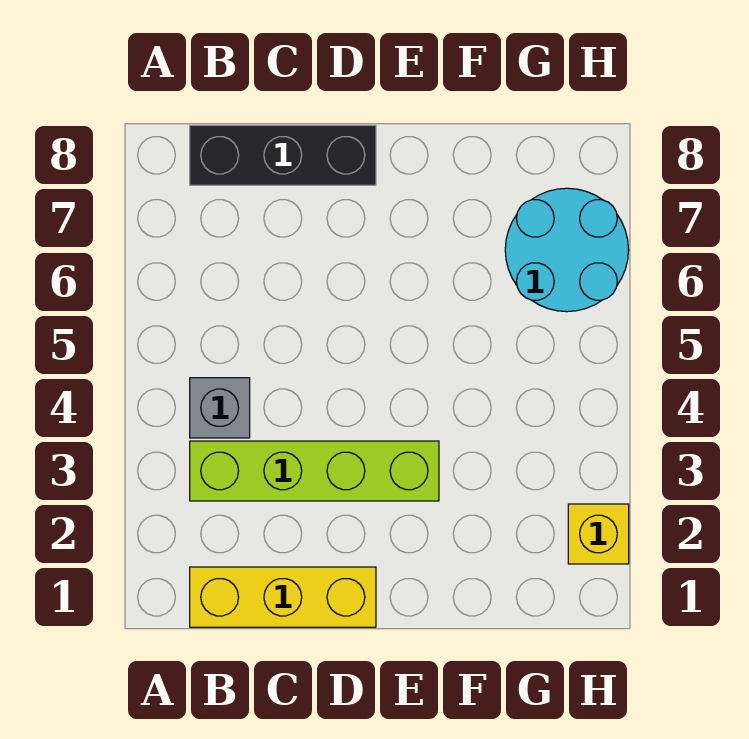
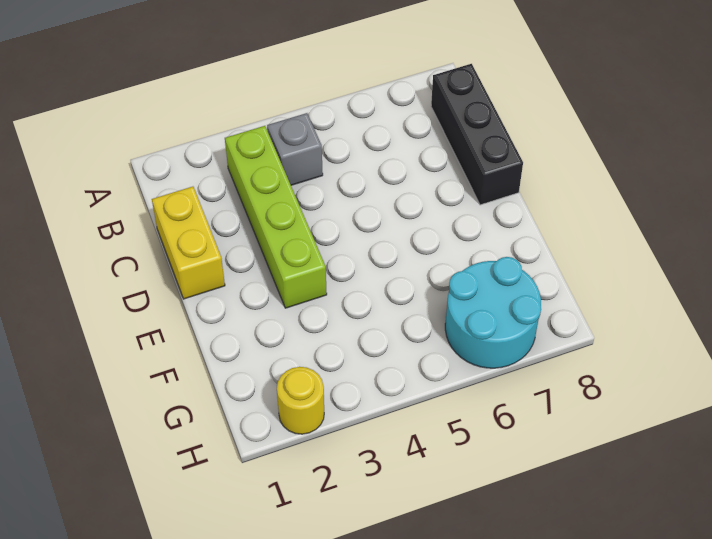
yellow 1x3 brick [190,567,376,627] -> yellow 1x2 brick [152,187,225,299]
yellow 1x1 brick [568,504,629,564] -> yellow 1x1 round brick [277,367,324,434]

